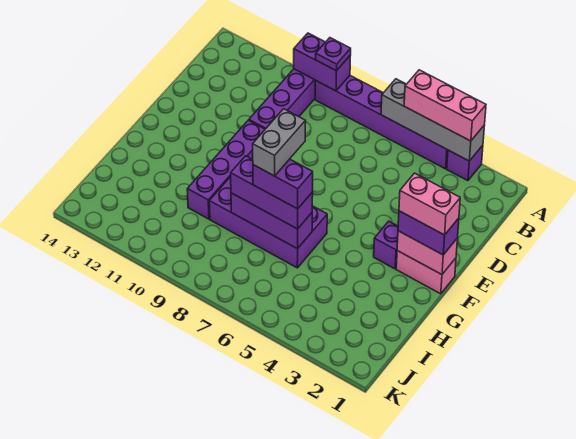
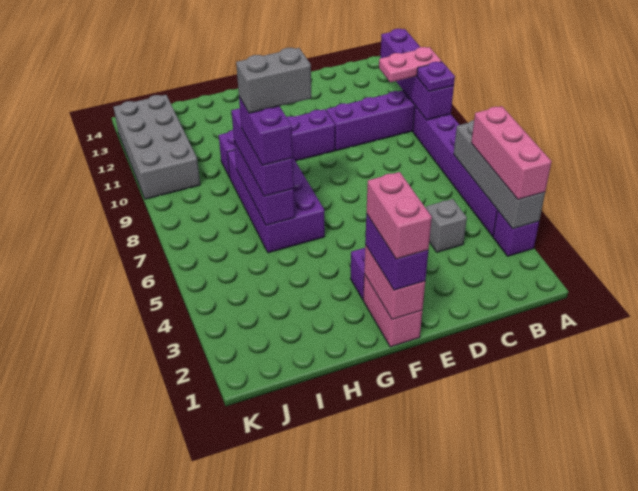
purple 1x2 brick [294,33,351,91] -> purple 1x4 brick [380,29,454,120]
none -> pink 1x2 plate [379,47,442,82]
none -> grey 1x1 brick [426,199,467,252]
none -> grey 2x4 brick [114,95,200,199]

